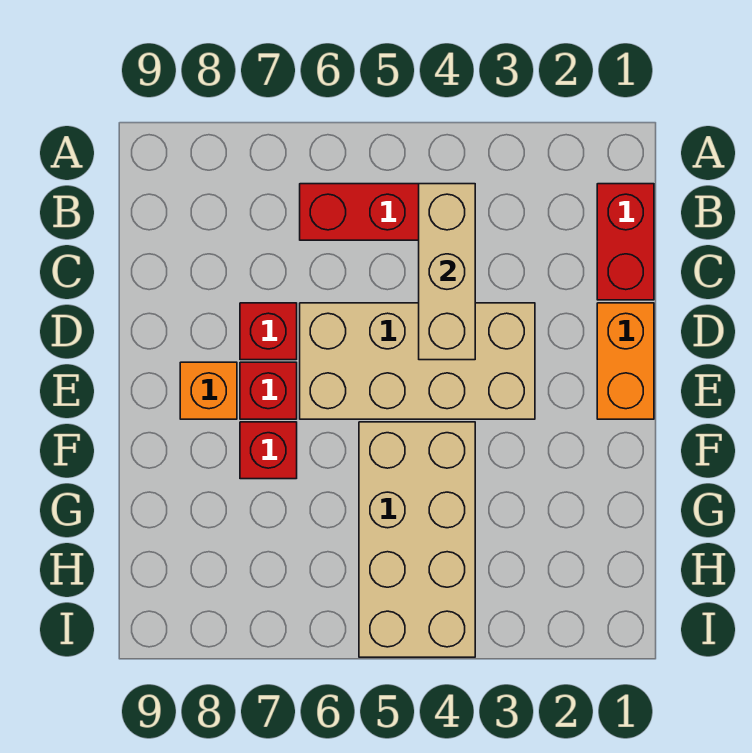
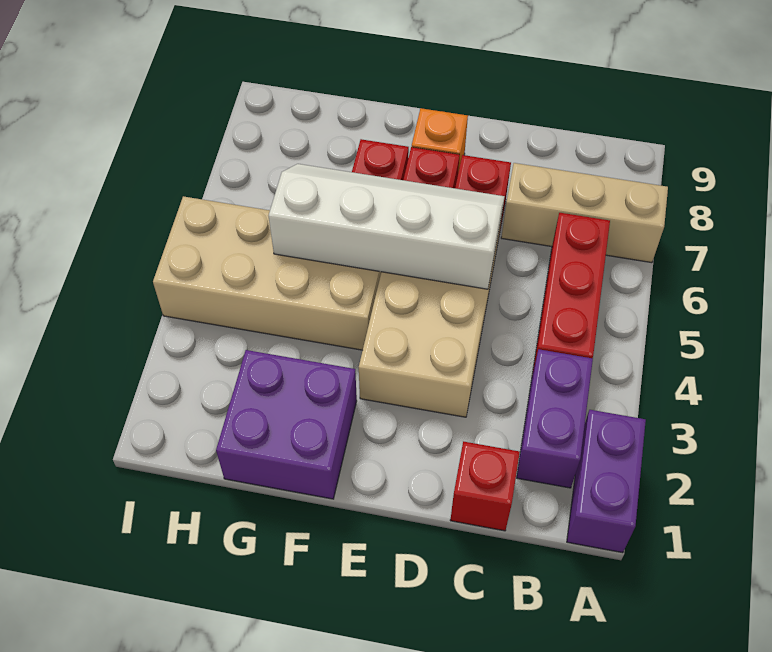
none -> purple 1x2 brick [567,410,646,553]
red 1x2 brick [597,184,654,300] -> red 1x1 brick [450,441,520,531]
none -> purple 1x2 brick [517,349,593,488]
tan 1x3 brick [419,184,475,360] -> tan 1x3 brick moved to [501,163,668,263]
orange 1x2 brick [597,303,654,419] -> none
none -> white 2x4 slope [269,164,505,289]
none -> purple 2x2 brick [216,350,357,499]

